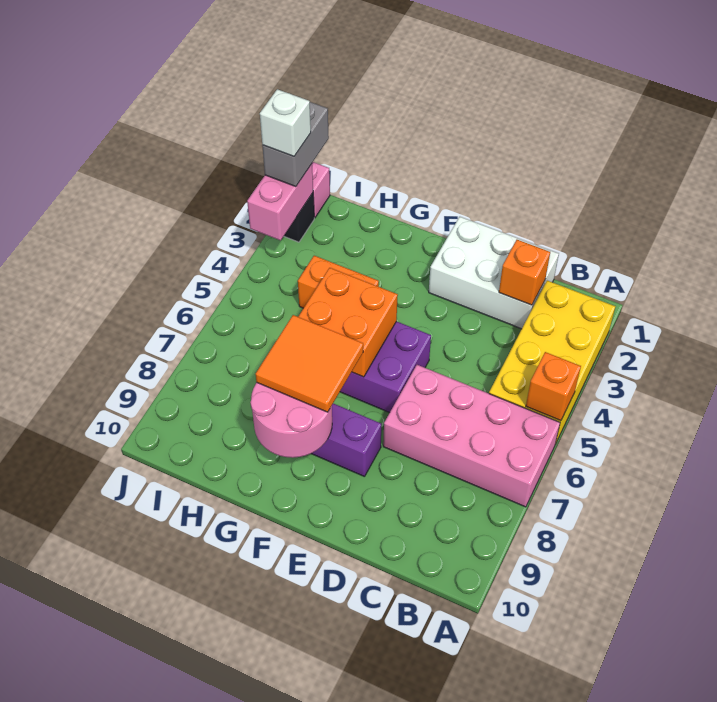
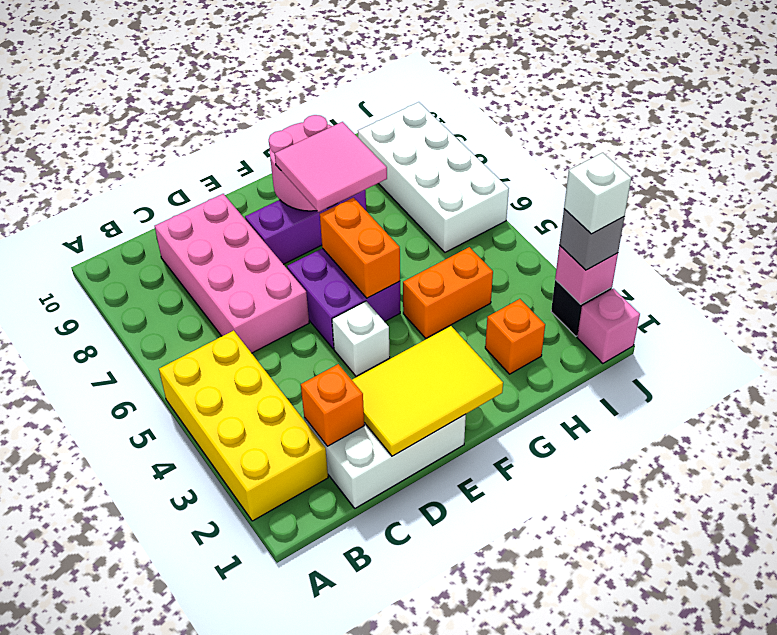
orange 1x1 brick [526,352,581,421] -> orange 1x1 brick moved to [485,299,545,374]
pink 2x4 brick [383,365,560,507] -> pink 2x4 brick turned to [155,194,309,353]
none -> yellow 2x3 tile [352,326,503,456]
none -> white 1x1 brick [332,301,390,376]
orange 2x2 brick [298,268,398,377] -> orange 1x2 brick [320,198,400,298]
orange 2x2 tile [256,315,363,412] -> pink 2x2 tile [275,122,387,212]
none -> white 2x4 brick [358,102,509,252]
grey 1x2 brick [262,102,329,187] -> grey 1x1 brick [559,209,624,270]
pink 1x2 brick [247,164,313,240] -> pink 1x1 brick [555,245,618,304]

